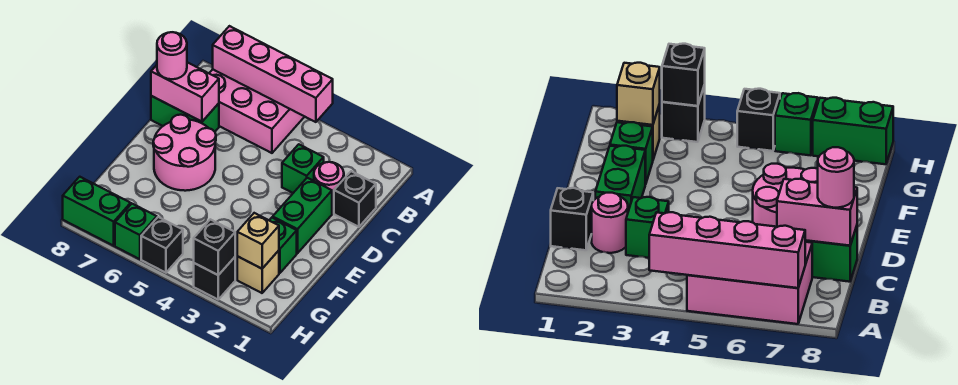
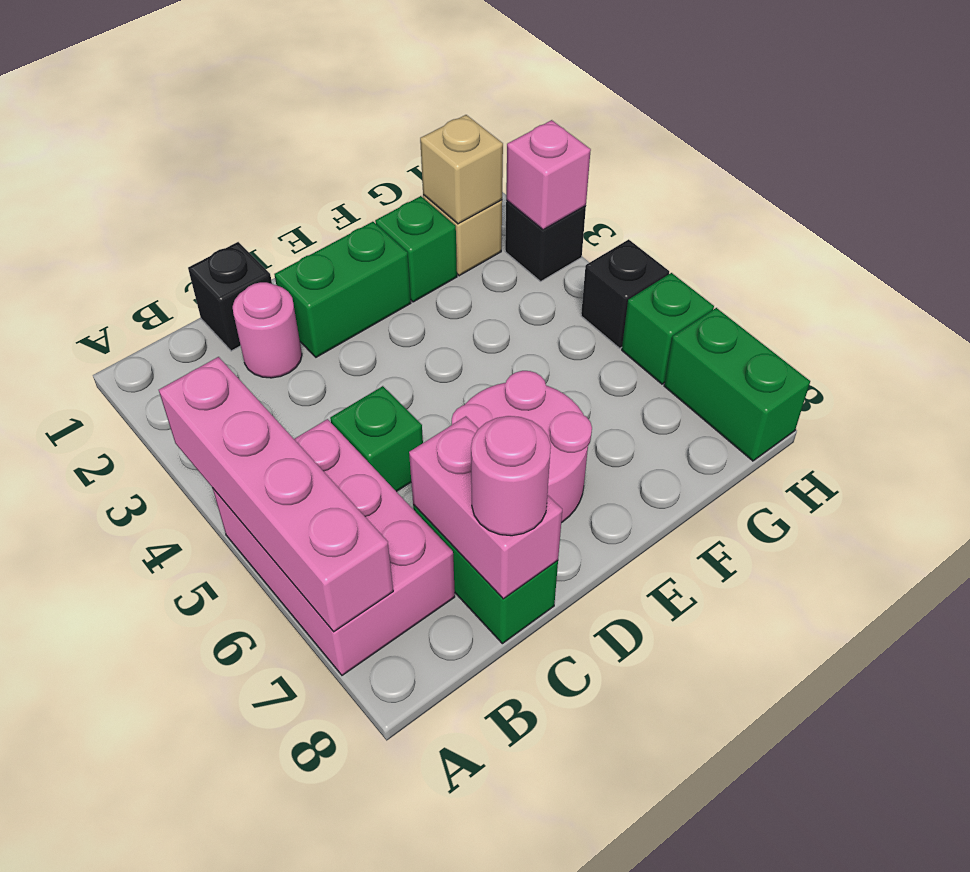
green 1x1 brick [282,144,324,193] -> green 1x1 brick moved to [330,386,423,492]
black 1x1 brick [194,219,235,275] -> pink 1x1 brick [506,120,591,230]

